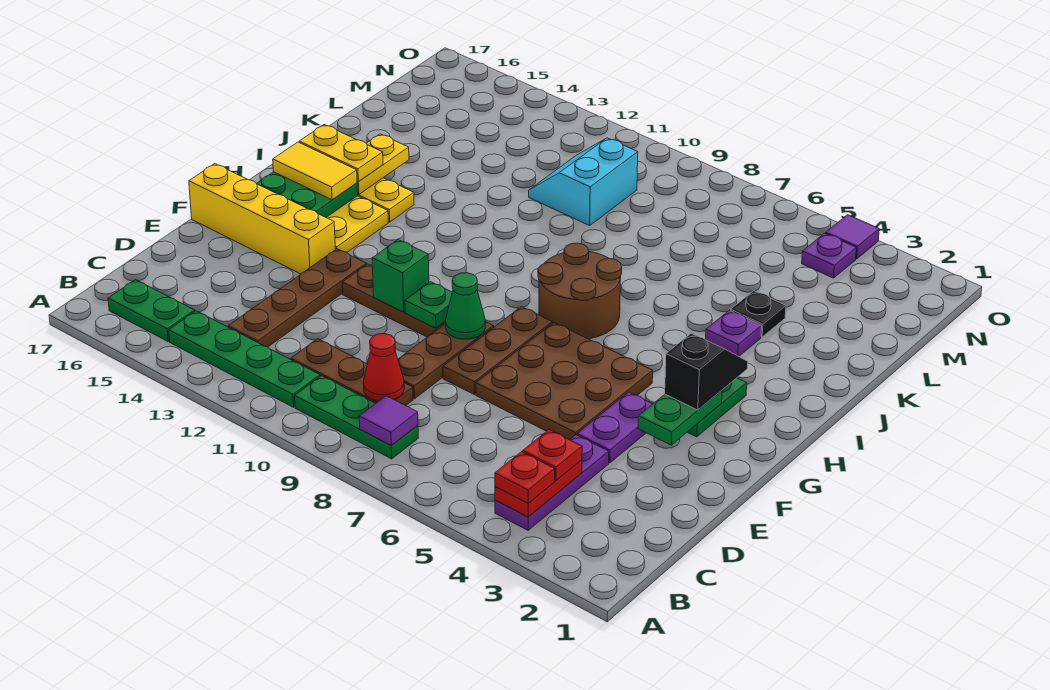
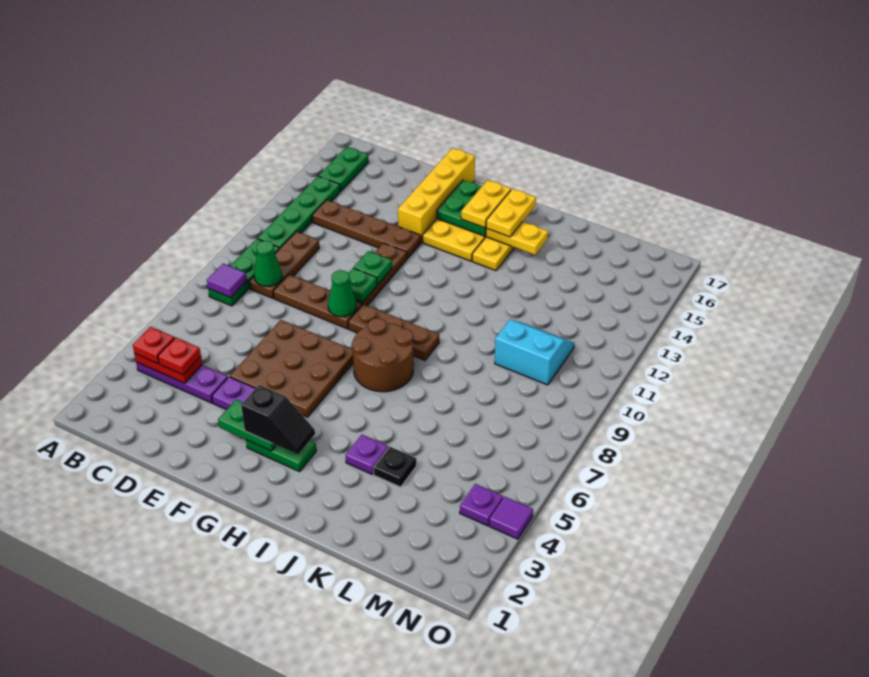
red 1x1 cone [363,334,404,401] -> green 1x1 cone [254,241,282,286]
brown 1x3 plate [443,307,552,395] -> brown 1x3 plate moved to [348,304,439,360]
green 1x1 brick [372,240,429,312] -> green 1x1 plate [354,251,392,285]
yellow 1x2 tile [273,142,357,200] -> yellow 1x2 plate [461,180,511,228]

